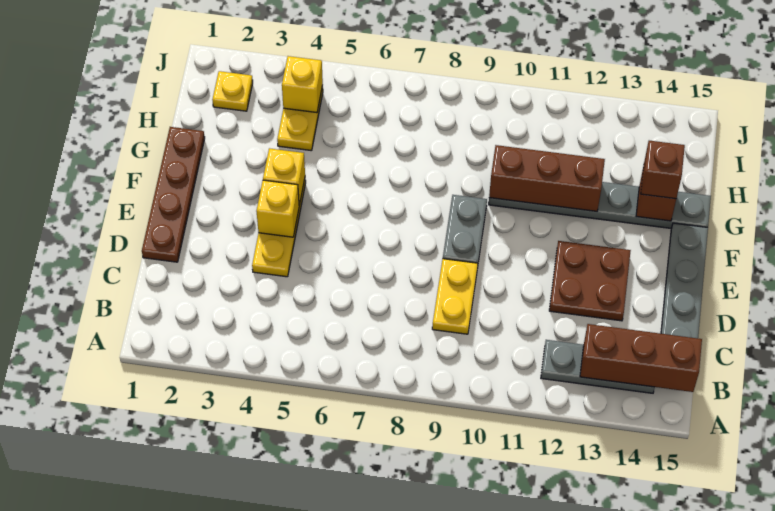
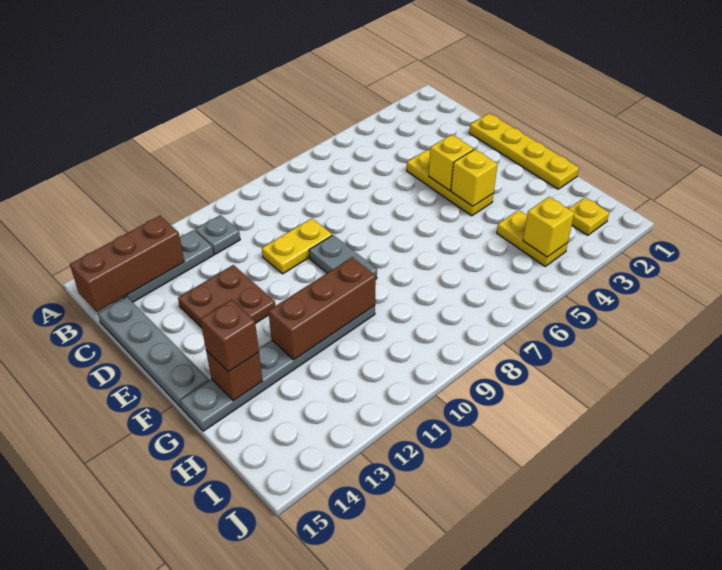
none -> grey 1x1 plate [195,215,240,254]
yellow 1x2 plate [432,259,478,334] -> yellow 1x2 plate turned to [262,218,332,274]
brown 1x4 plate [142,127,205,262] -> yellow 1x4 plate [469,113,579,189]

